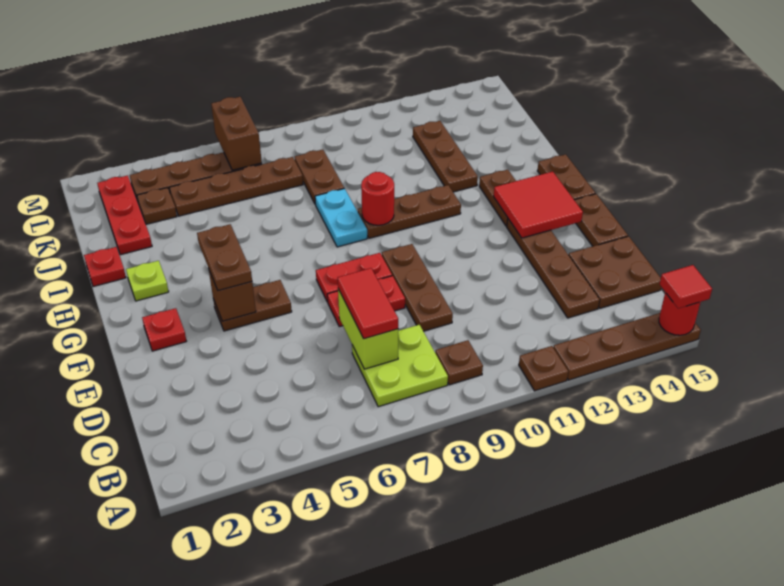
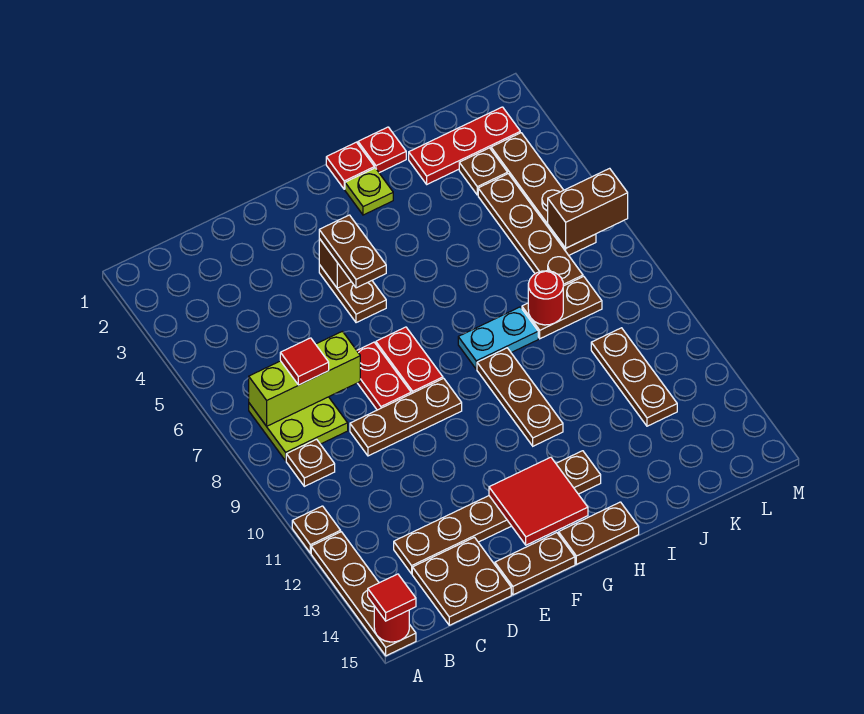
lime 1x2 brick [338,289,398,369] -> lime 1x3 brick [249,331,360,426]
red 1x2 tile [338,268,398,339] -> red 1x1 tile [280,338,329,385]
red 1x1 plate [142,308,186,351] -> red 1x1 plate moved to [326,142,374,189]
brown 1x2 plate [197,224,252,291] -> brown 1x2 plate turned to [319,215,386,288]
red 1x1 round brick [361,172,394,225] -> red 1x1 round brick moved to [528,271,563,325]
brown 1x3 plate [413,121,478,192] -> brown 1x3 plate turned to [591,328,677,426]

